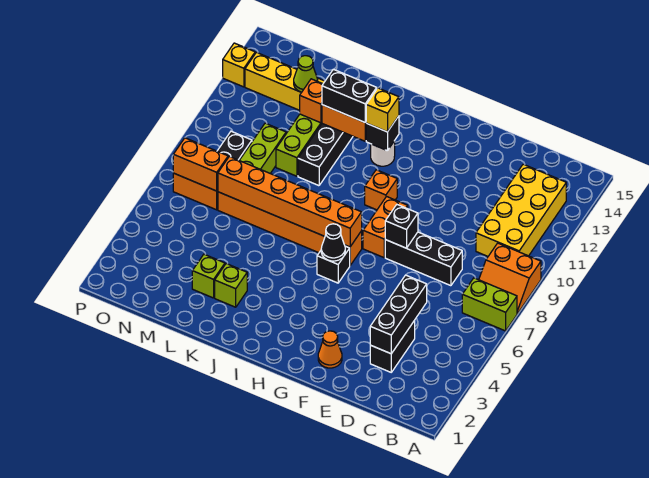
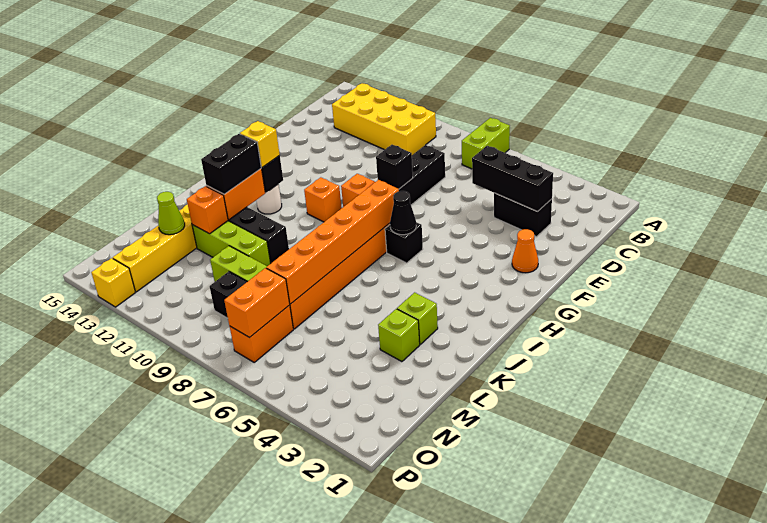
orange 2x2 slope [479,243,541,314] -> none

